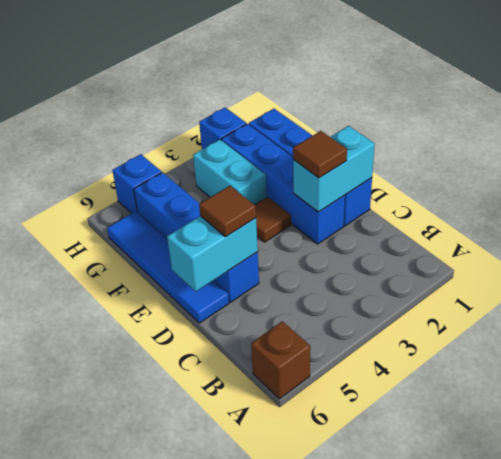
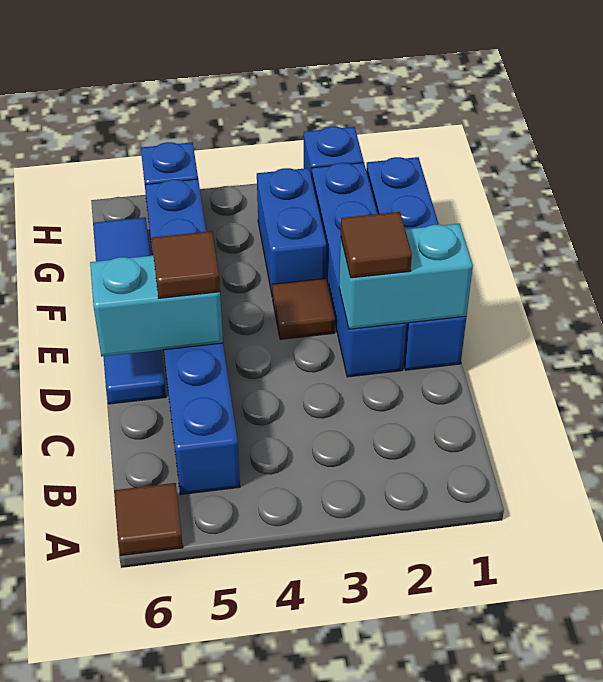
brown 1x1 brick [251,321,310,399] -> brown 1x1 tile [114,483,183,556]
blue 1x4 brick [134,172,259,302] -> blue 1x6 brick [145,179,240,495]
cyan 1x2 brick [193,140,267,205] -> blue 1x2 brick [257,168,326,294]

